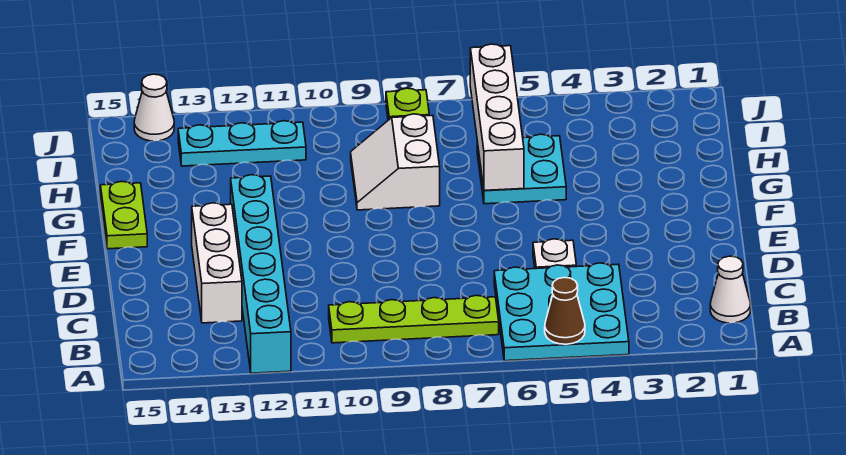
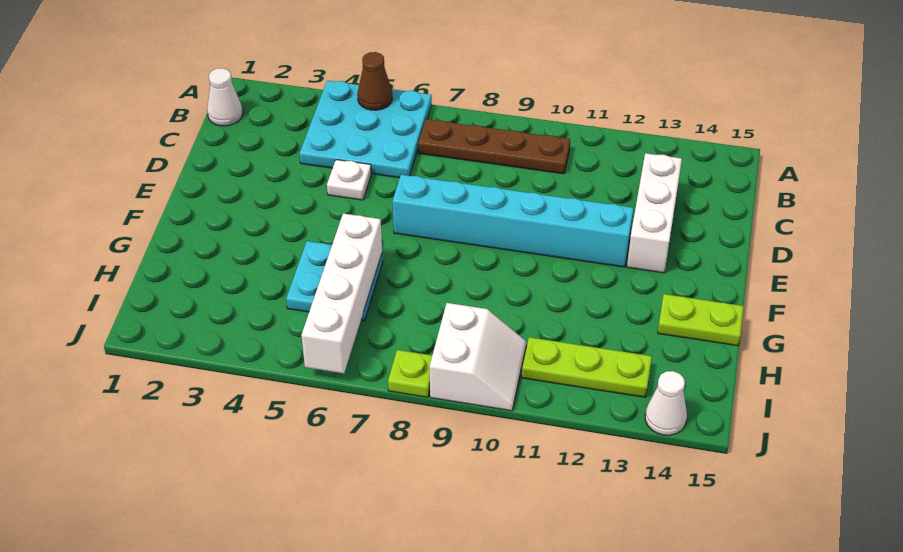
cyan 1x6 brick [231,175,291,373] -> cyan 1x6 brick turned to [393,175,633,267]
lime 1x4 plate [329,295,499,343] -> brown 1x4 plate [418,119,570,174]
lime 1x2 plate [100,181,147,249] -> lime 1x2 plate turned to [658,294,744,346]
white 2x2 slope [351,114,440,210] -> white 2x2 slope moved to [430,303,526,411]
cyan 1x3 plate [178,121,306,166] -> lime 1x3 plate [522,337,652,397]

